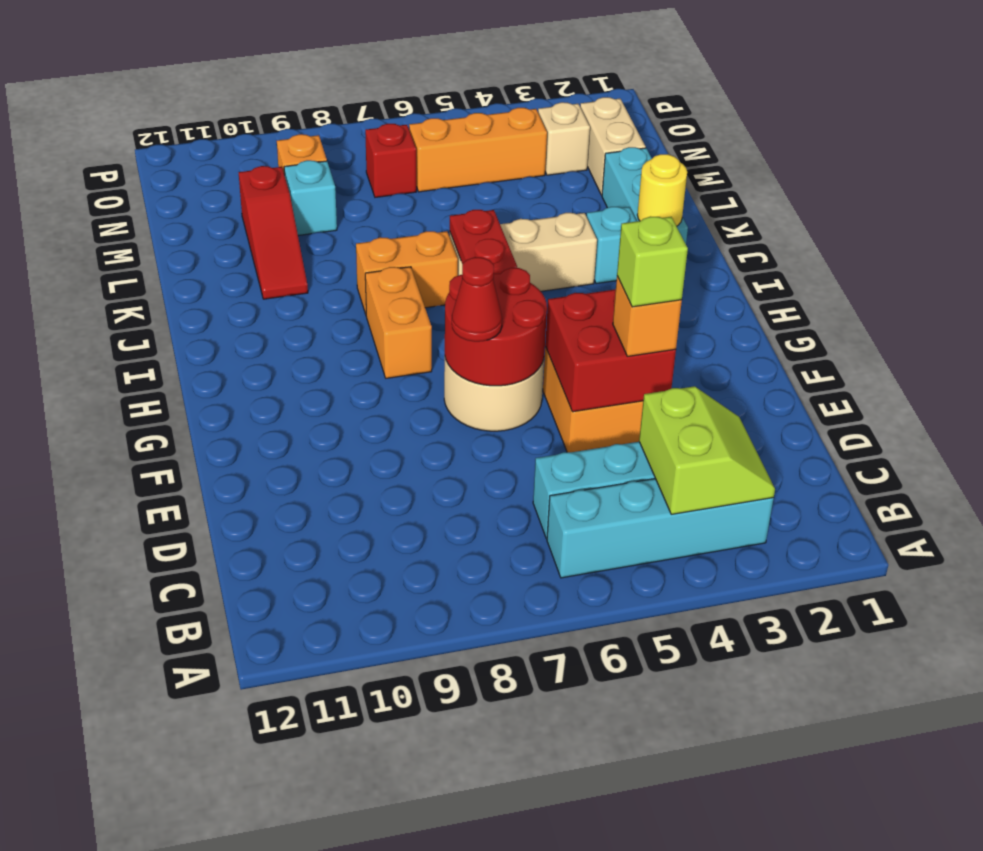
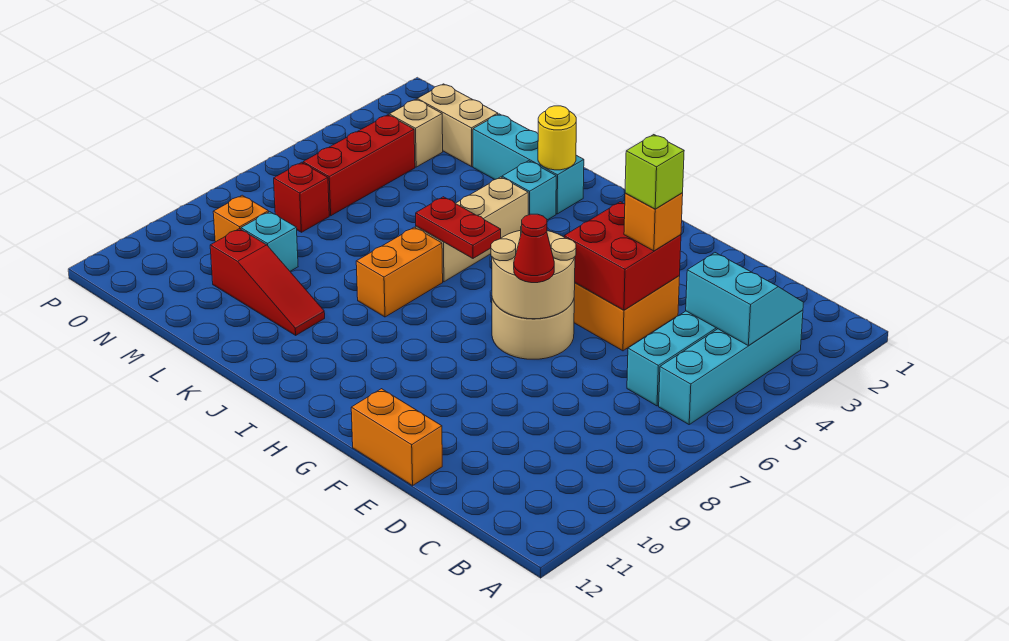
lime 2x2 slope [639,386,775,514] -> cyan 2x2 slope [686,253,804,346]
red 2x2 round brick [445,268,547,386] -> tan 2x2 round brick [491,226,576,319]
orange 1x2 brick [365,267,432,378] -> orange 1x2 brick moved to [351,389,442,486]
orange 1x3 brick [409,108,547,192] -> red 1x3 brick [303,115,415,216]

